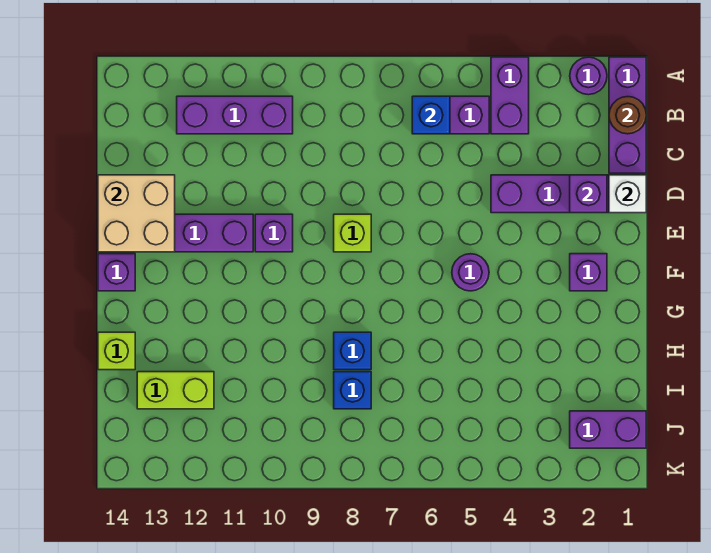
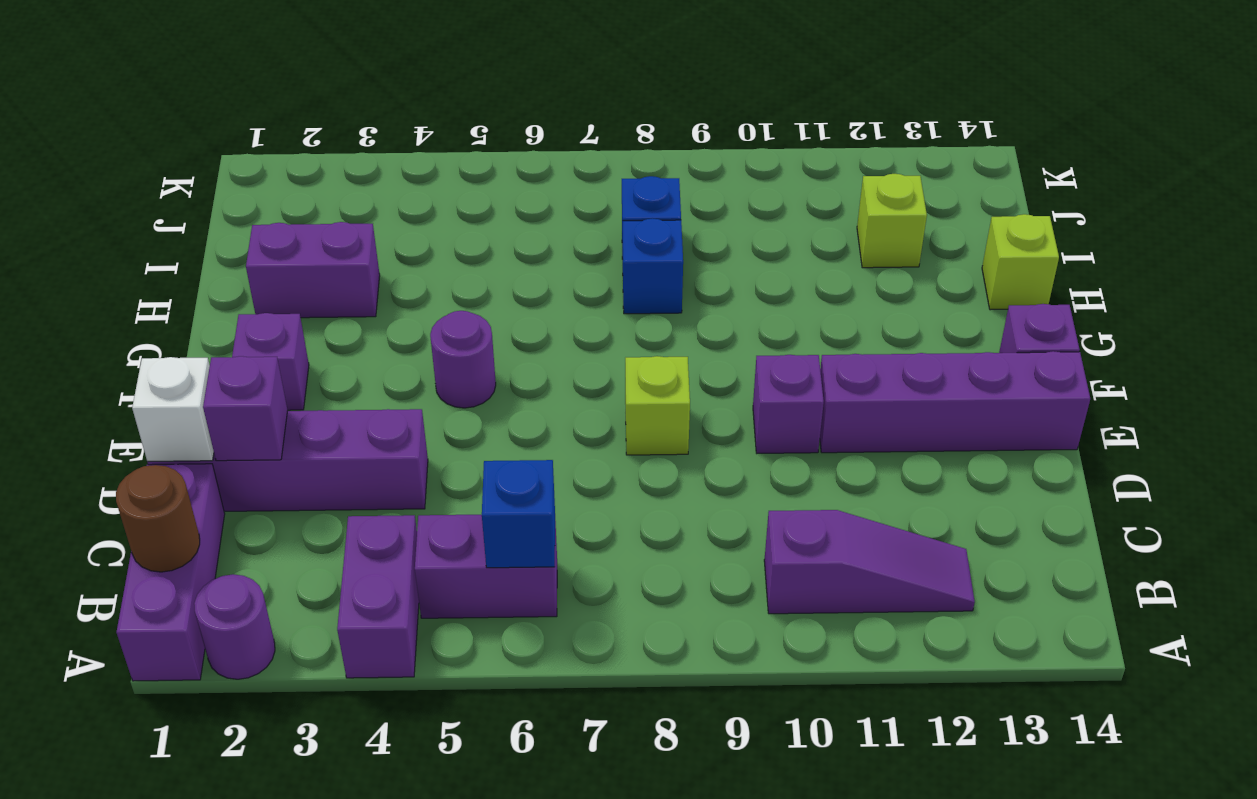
purple 1x3 brick [177,96,293,134] -> purple 1x3 slope [764,510,975,614]
tan 2x2 brick [98,175,175,252] -> none
lime 1x2 brick [137,372,214,409] -> lime 1x1 brick [857,174,927,268]
purple 1x2 brick [570,411,646,448] -> purple 1x2 brick moved to [246,222,380,318]

